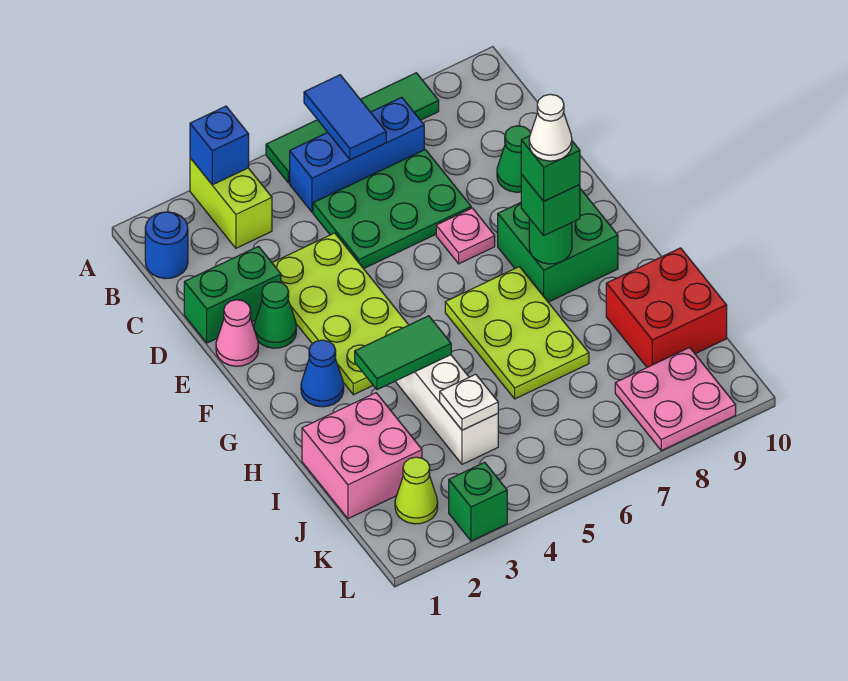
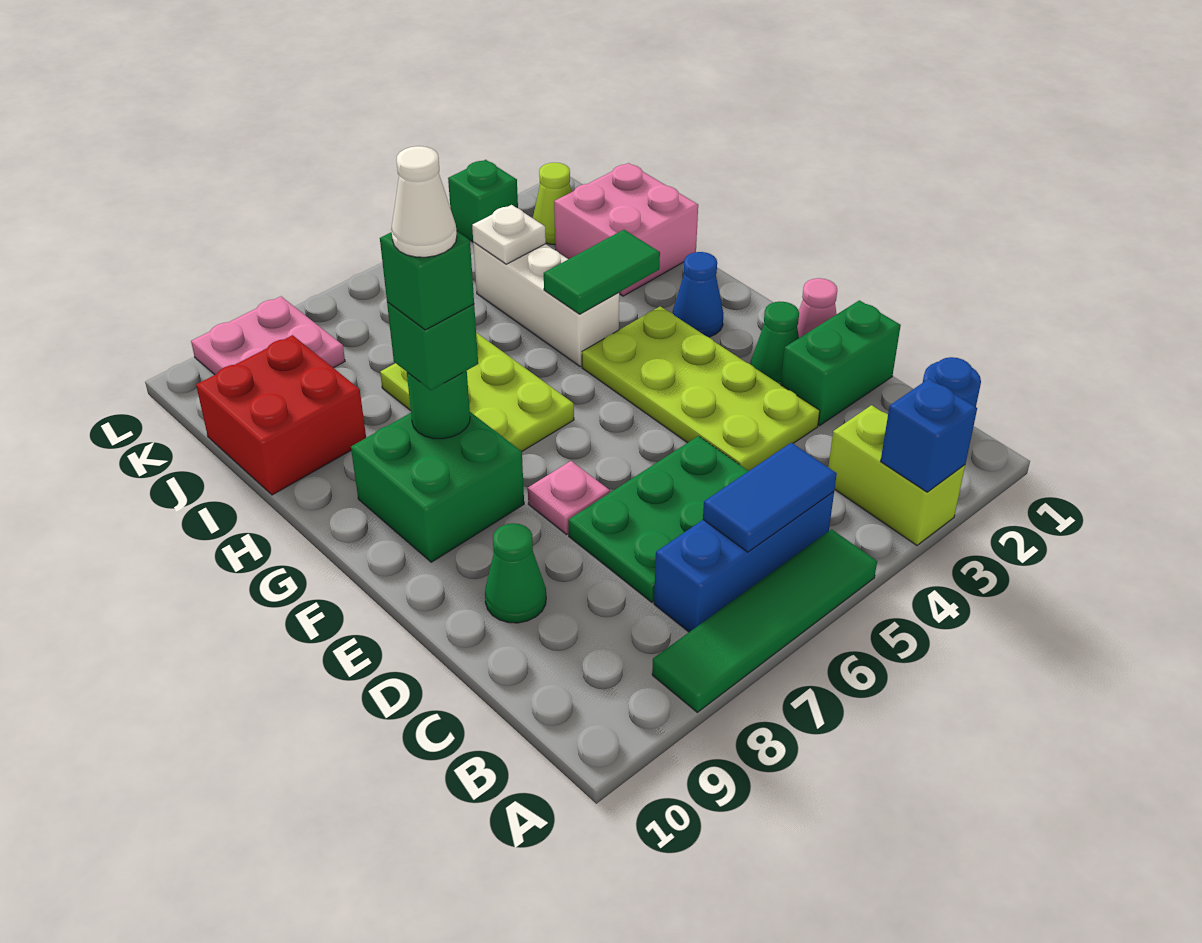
blue 1x2 tile [304,75,386,160] -> blue 1x2 tile turned to [703,443,837,552]

